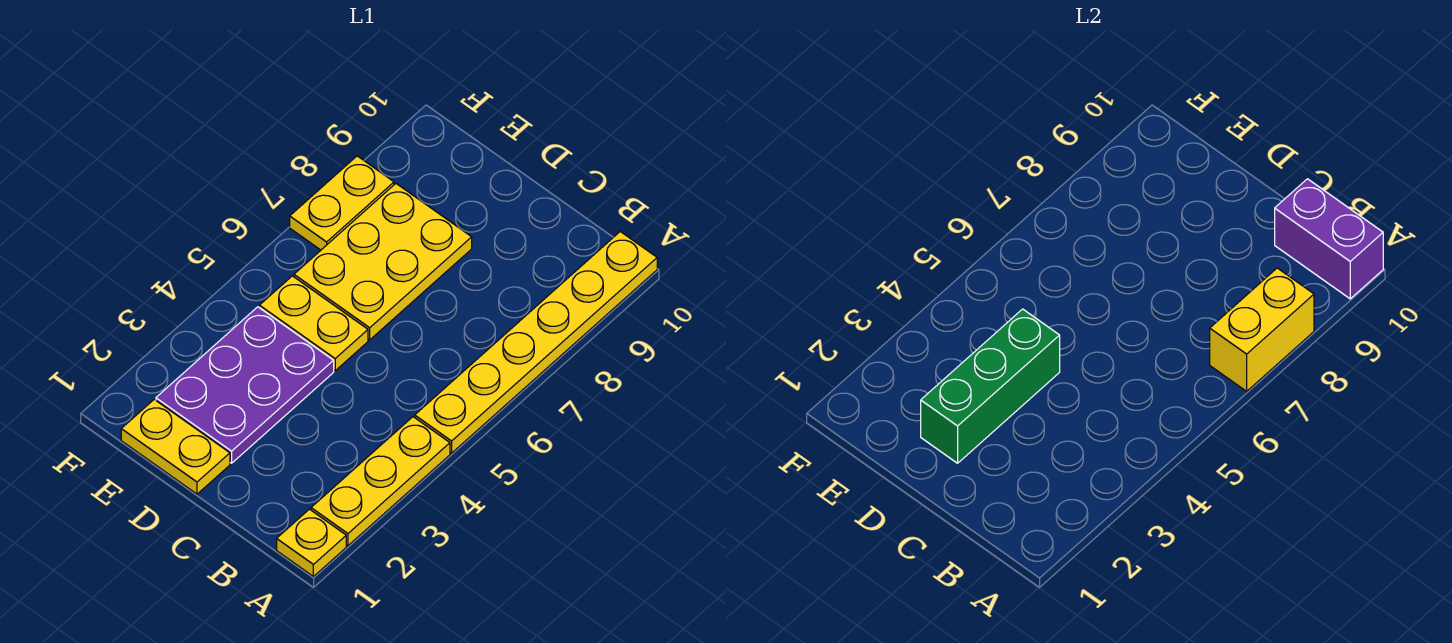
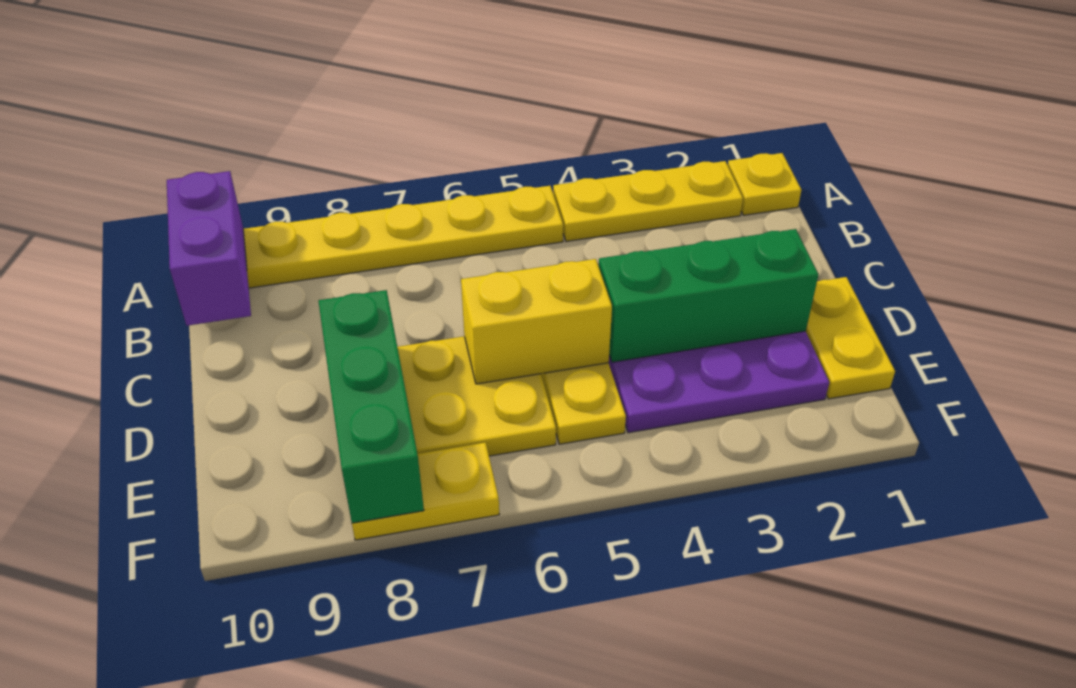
yellow 1x2 brick [1210,268,1314,391] -> yellow 1x2 brick moved to [461,259,612,384]
none -> green 1x3 brick [319,290,424,523]

